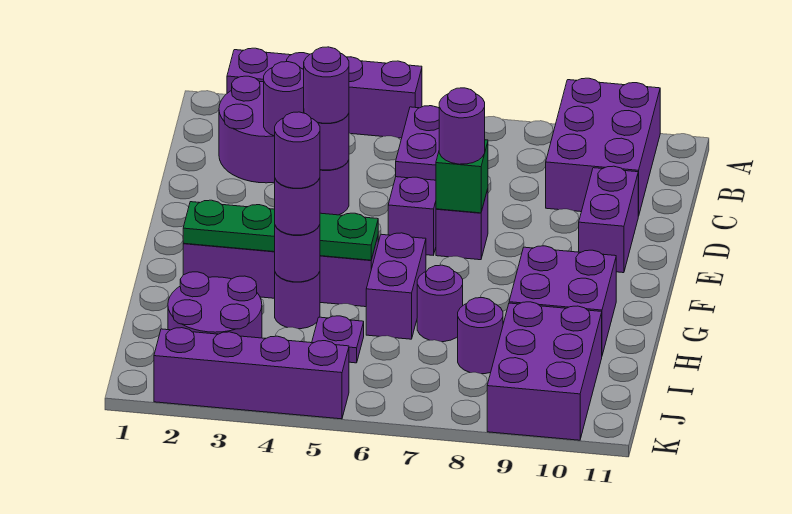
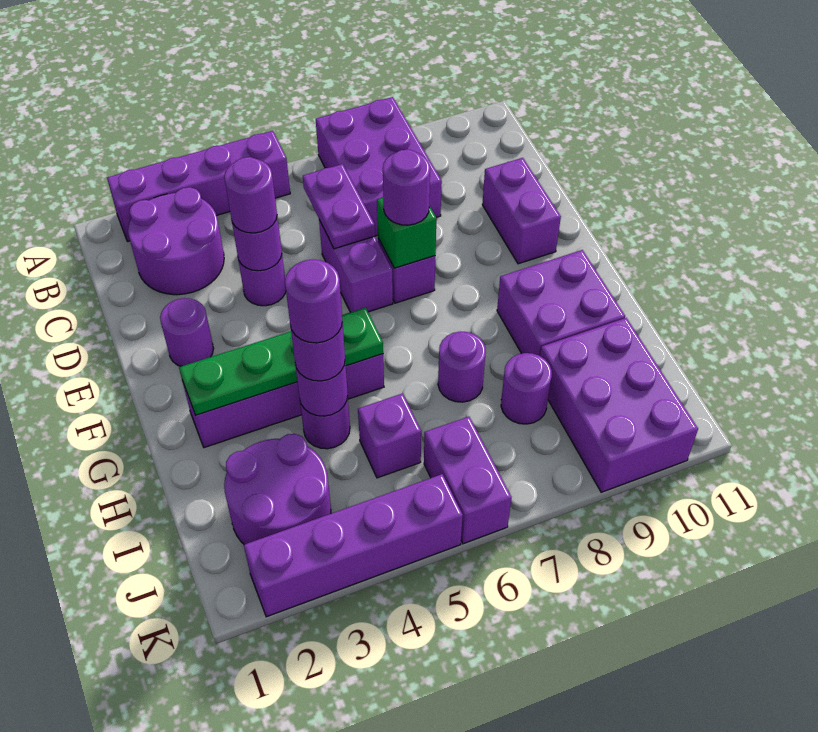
purple 2x3 brick [546,78,660,216] -> purple 2x3 brick moved to [316,97,442,236]
purple 1x1 round brick [264,62,304,136] -> purple 1x1 round brick moved to [160,298,214,366]
purple 1x2 brick [366,233,426,339] -> purple 1x2 brick moved to [424,417,512,544]
purple 1x1 plate [312,316,364,363] -> purple 1x1 brick [358,393,421,478]

